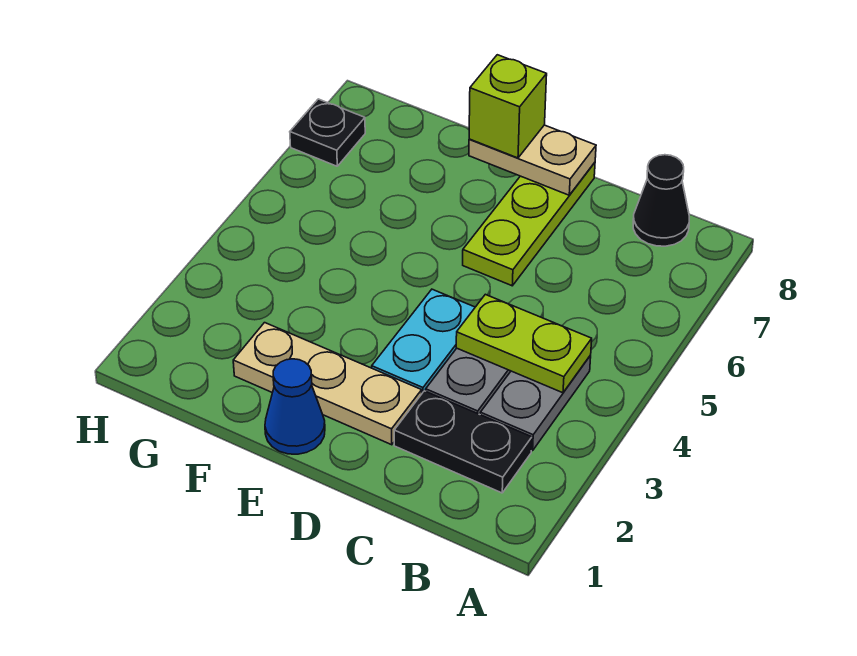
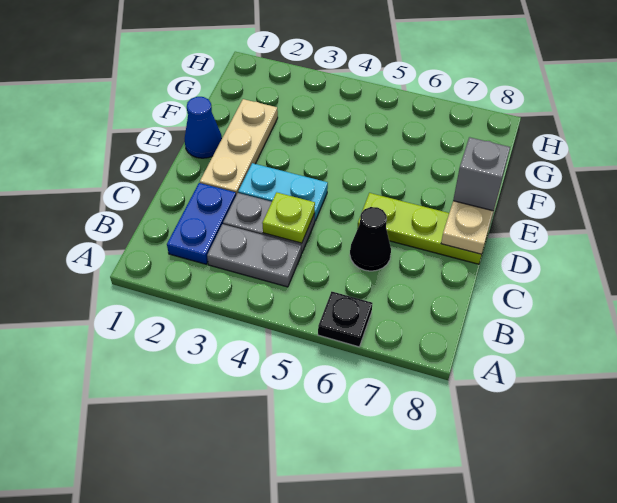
black 1x2 plate [394,391,532,493] -> blue 1x2 plate [167,183,236,264]
lime 1x2 plate [456,294,592,393] -> lime 1x1 plate [262,192,315,243]
black 1x1 cone [633,155,689,246] -> black 1x1 cone moved to [350,207,391,271]
lime 1x1 brick [469,55,547,158] -> grey 1x1 brick [453,137,510,211]
black 1x1 plate [290,99,365,166] -> black 1x1 plate moved to [318,292,372,347]

